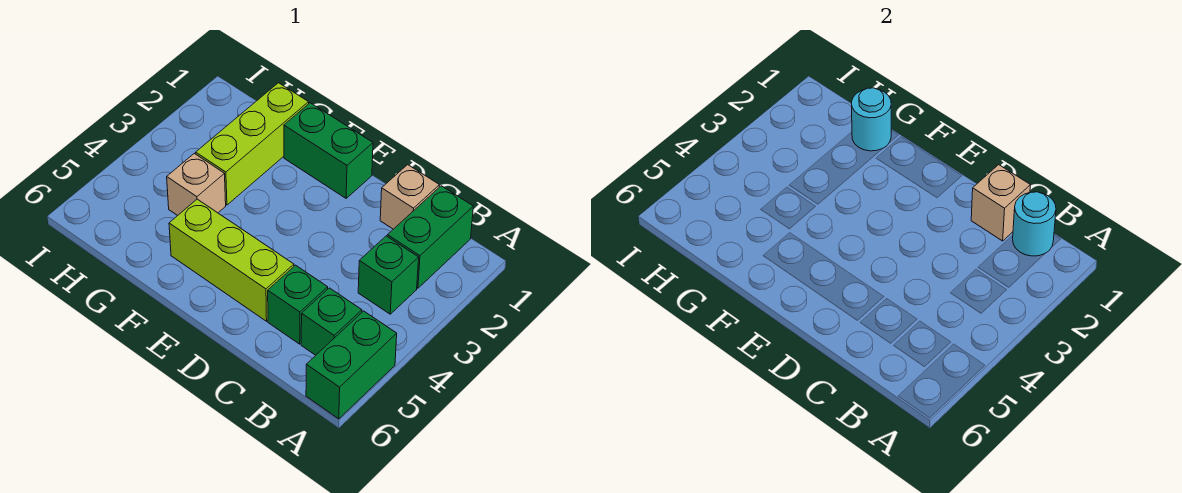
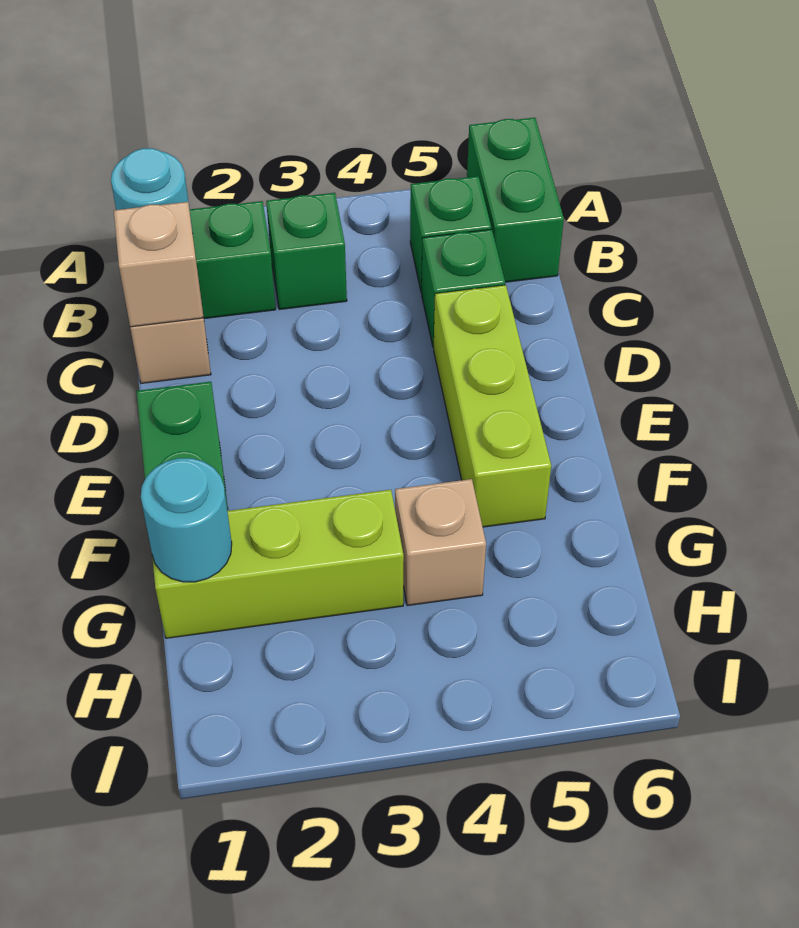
green 1x2 brick [306,311,397,419] -> green 1x2 brick turned to [467,118,564,282]

